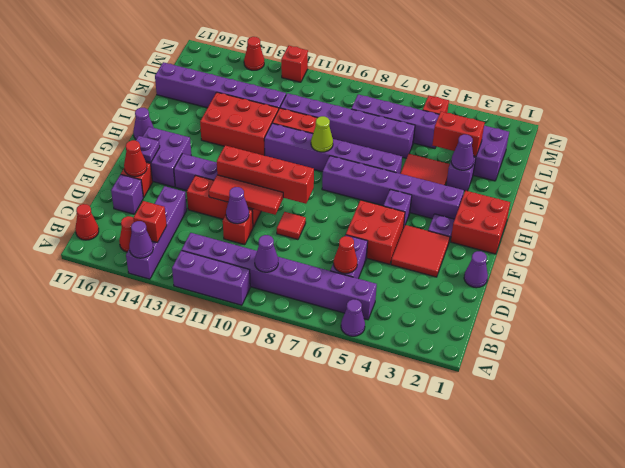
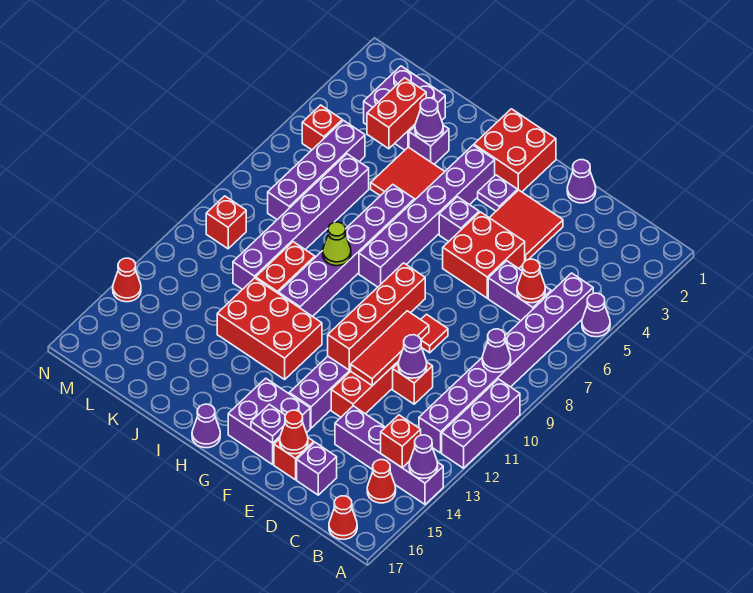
red 2x3 brick [200,92,279,155] -> red 2x3 brick turned to [217,278,322,379]
purple 1x6 brick [155,62,286,108] -> none
red 1x1 brick [281,46,308,82] -> red 1x1 brick moved to [206,196,246,249]

